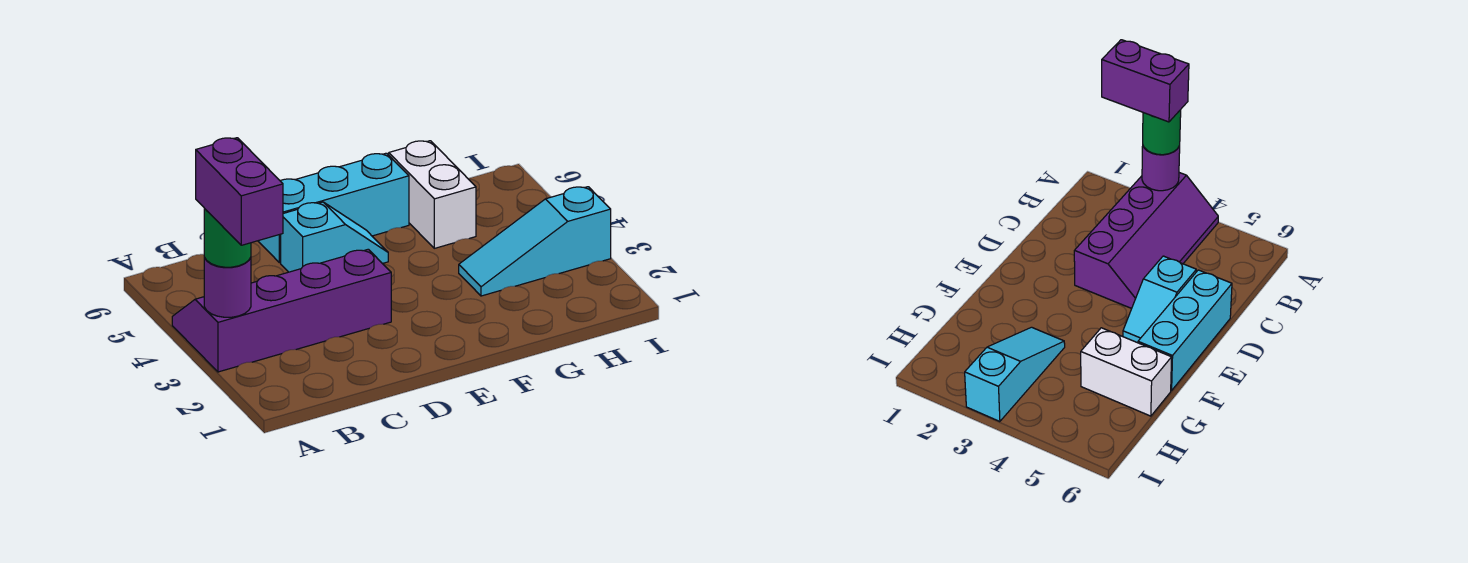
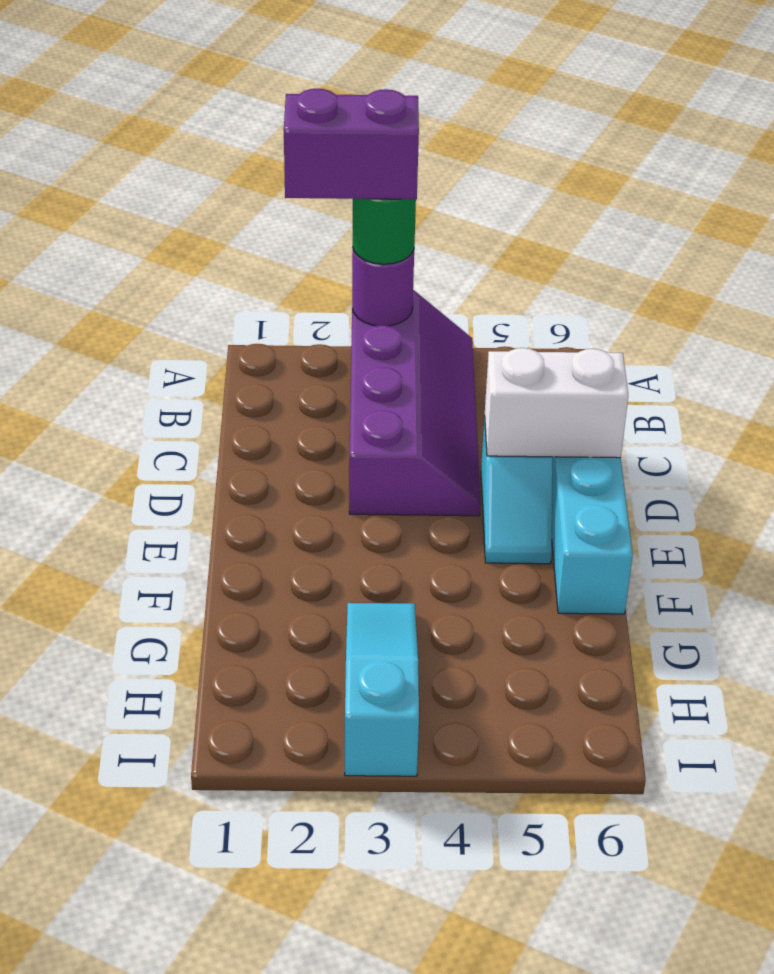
white 1x2 brick [389,141,476,248] -> white 1x2 brick moved to [485,348,628,458]

